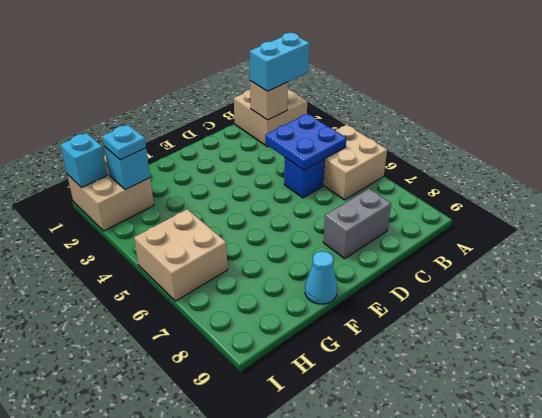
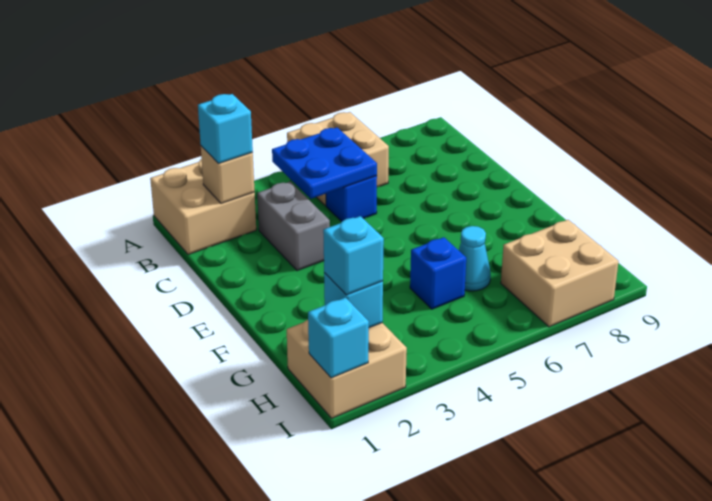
cyan 1x2 brick [249,33,310,91] -> cyan 1x1 brick [198,94,253,164]
grey 1x2 brick [323,189,391,259] -> grey 1x2 brick moved to [257,182,330,271]
cyan 1x1 cone [305,251,337,304] -> cyan 1x1 cone moved to [459,226,491,291]
none -> blue 1x1 brick [410,237,466,309]
cyan 1x1 plate [102,125,146,160] -> cyan 1x1 brick [323,216,384,295]
tan 2x2 brick [134,209,228,301] -> tan 2x2 brick moved to [501,220,619,327]

